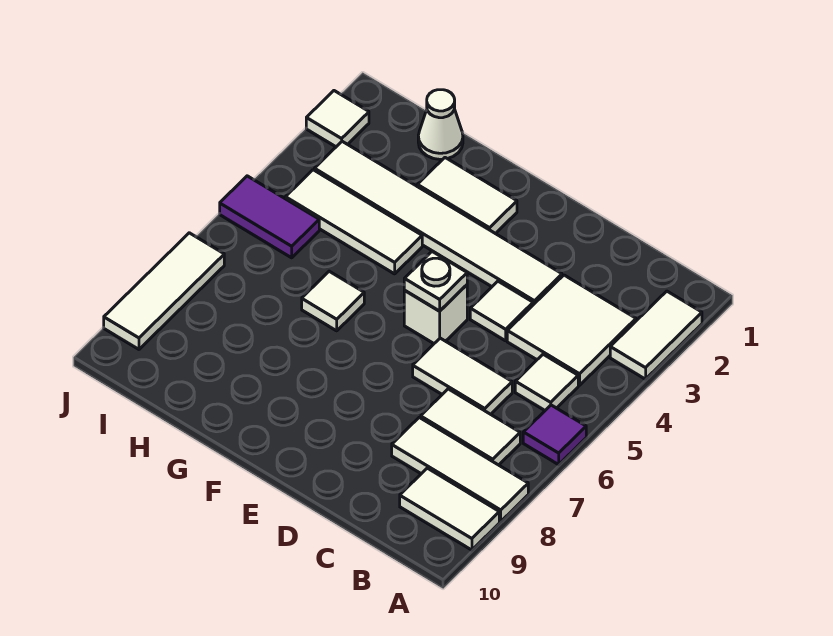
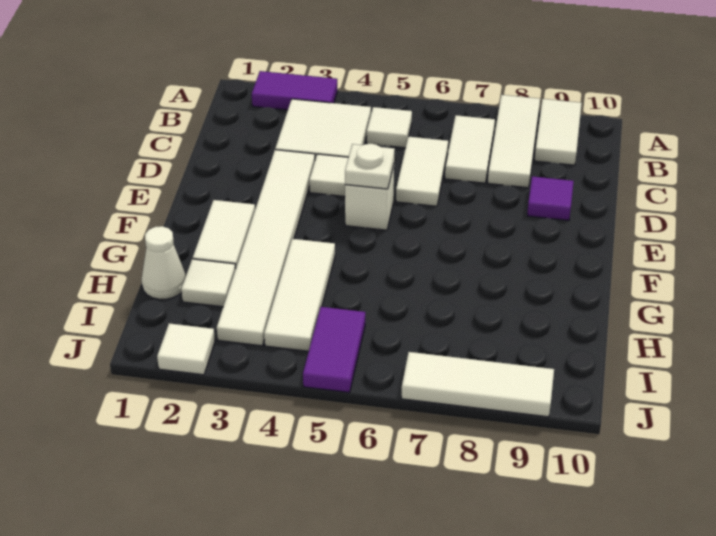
white 1x2 tile [610,291,702,379] -> purple 1x2 tile [252,71,337,110]
purple 1x1 tile [523,405,586,465] -> purple 1x1 tile moved to [527,176,574,221]
white 1x1 tile [302,271,364,331] -> white 1x1 tile moved to [181,259,236,307]

